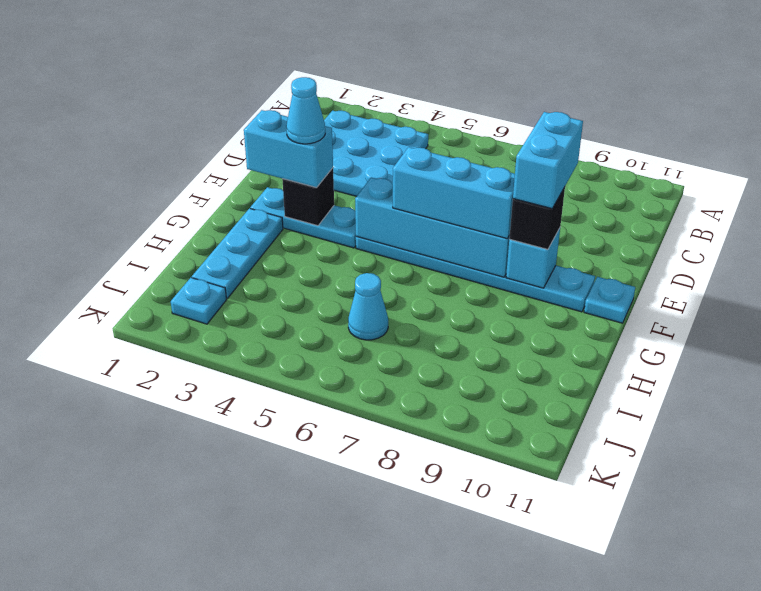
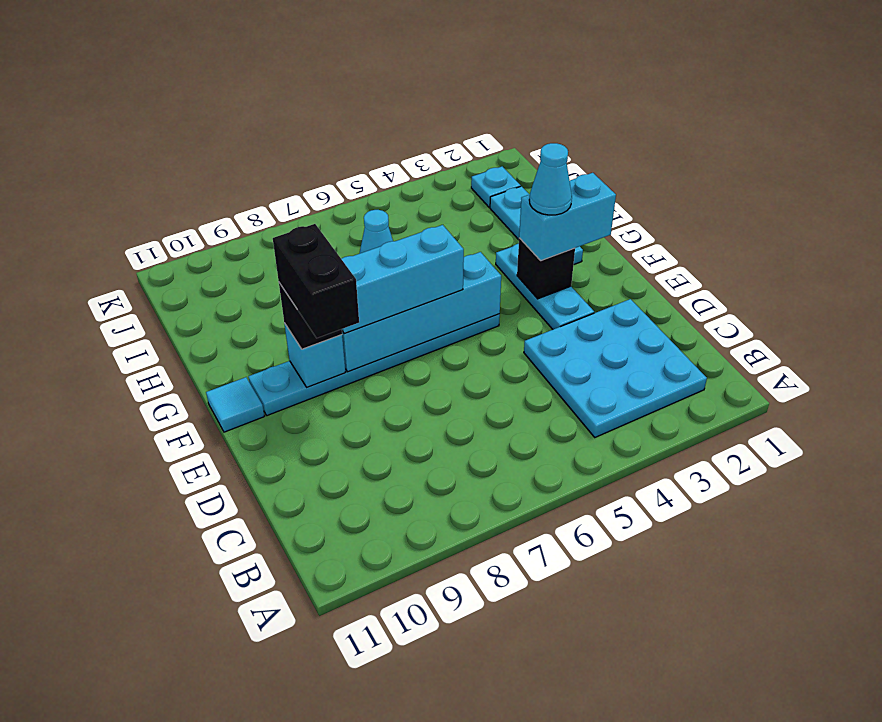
cyan 1x2 brick [513,112,583,208] -> black 1x2 brick [273,224,359,338]
cyan 1x3 plate [250,187,356,248] -> cyan 1x3 plate turned to [496,244,594,329]
cyan 1x1 plate [584,277,635,323] -> cyan 1x1 tile [206,377,264,432]

